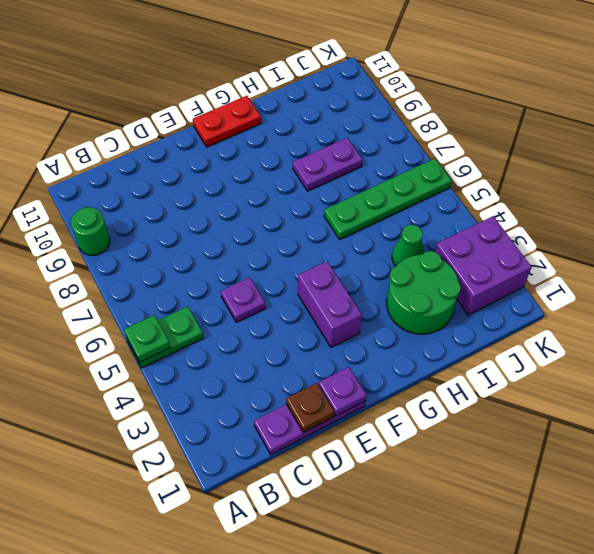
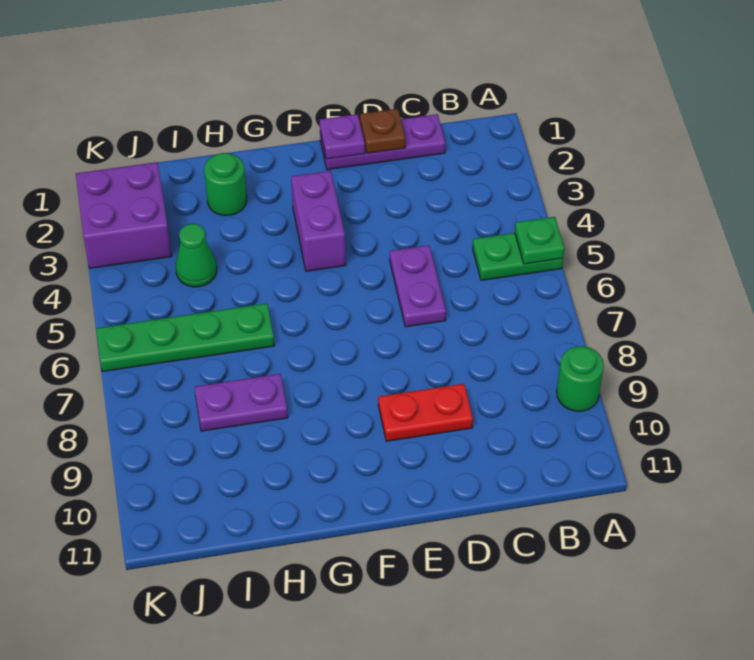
purple 1x1 plate [221,277,266,323] -> purple 1x2 plate [390,245,446,327]
red 1x2 plate [193,96,261,147] -> red 1x2 plate moved to [378,384,473,441]
green 2x2 round brick [387,251,461,334] -> green 1x1 round brick [204,153,247,216]

